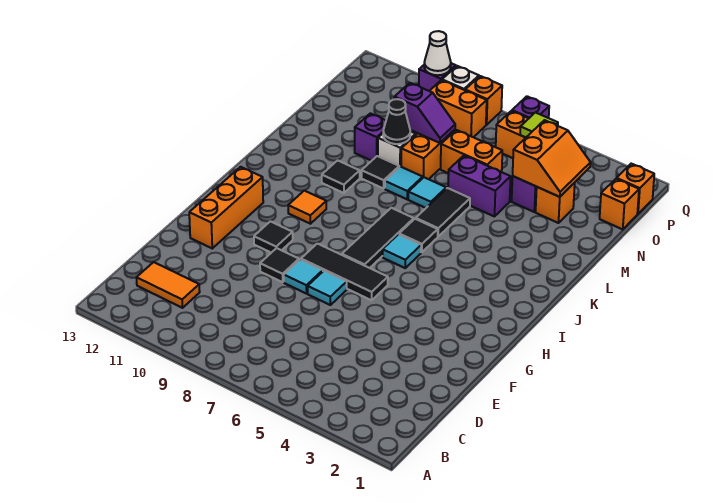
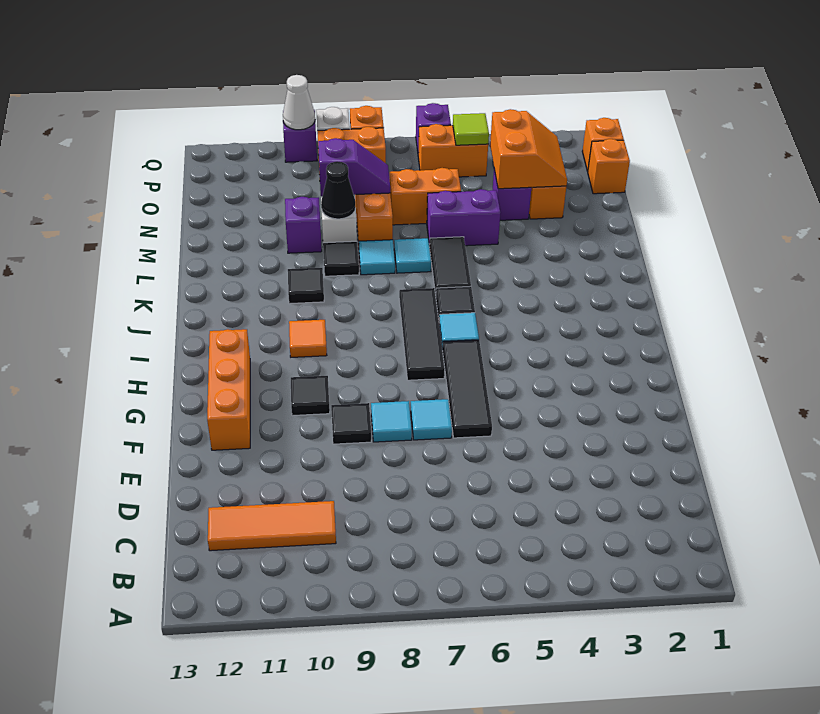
orange 1x2 tile [136,262,200,308] -> orange 1x3 tile [208,501,336,551]
black 1x3 tile [301,244,388,300] -> black 1x3 tile turned to [442,340,492,438]

